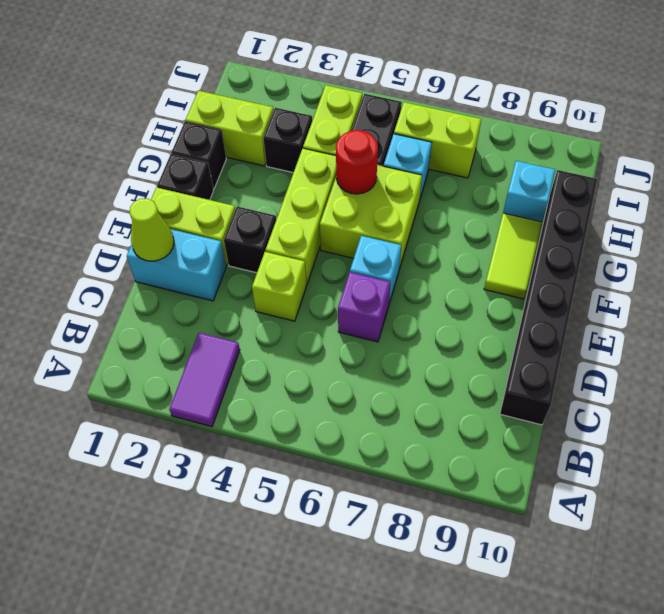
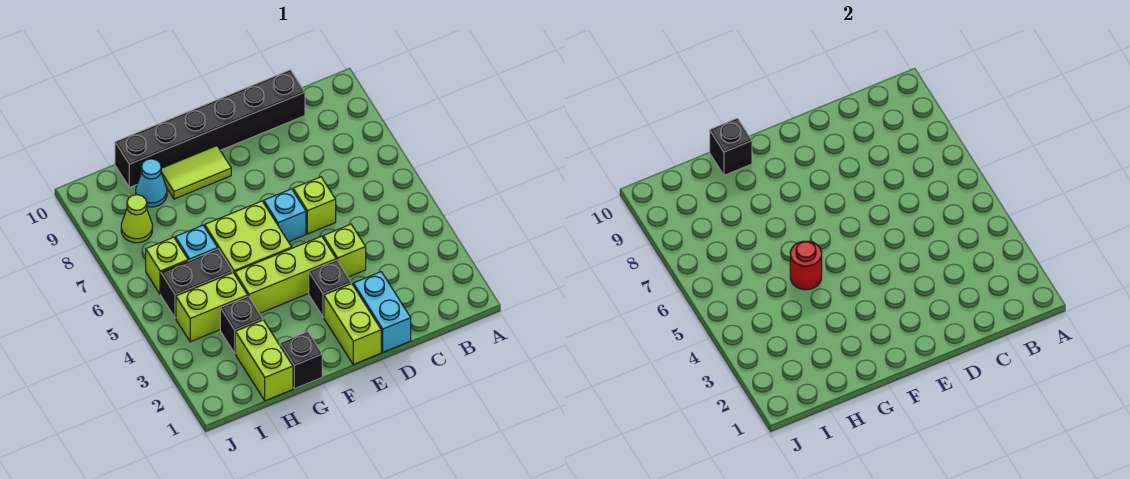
purple 1x2 tile [169,333,240,427] -> none
lime 1x1 cone [130,199,174,261] -> lime 1x1 cone moved to [121,195,152,243]
purple 1x1 brick [338,272,390,342] -> lime 1x1 brick [293,177,336,234]
black 1x1 brick [157,154,214,200] -> black 1x1 brick moved to [710,118,752,175]
cyan 1x1 brick [503,161,555,222] -> cyan 1x1 cone [136,159,167,207]
lime 1x2 brick [394,102,481,178] -> lime 1x1 brick [146,237,188,294]

